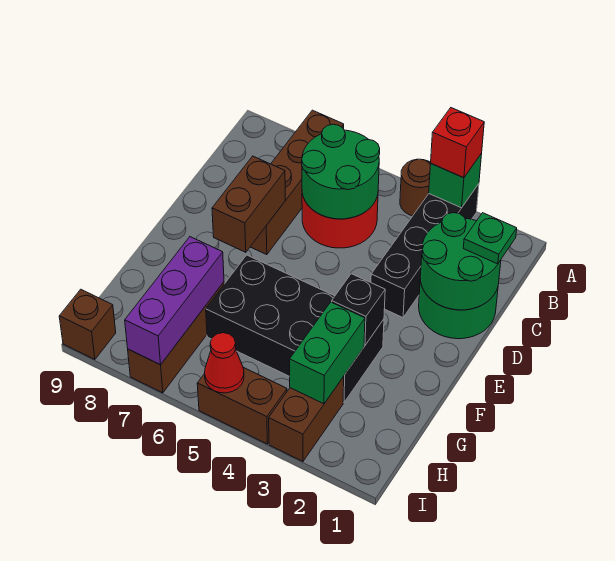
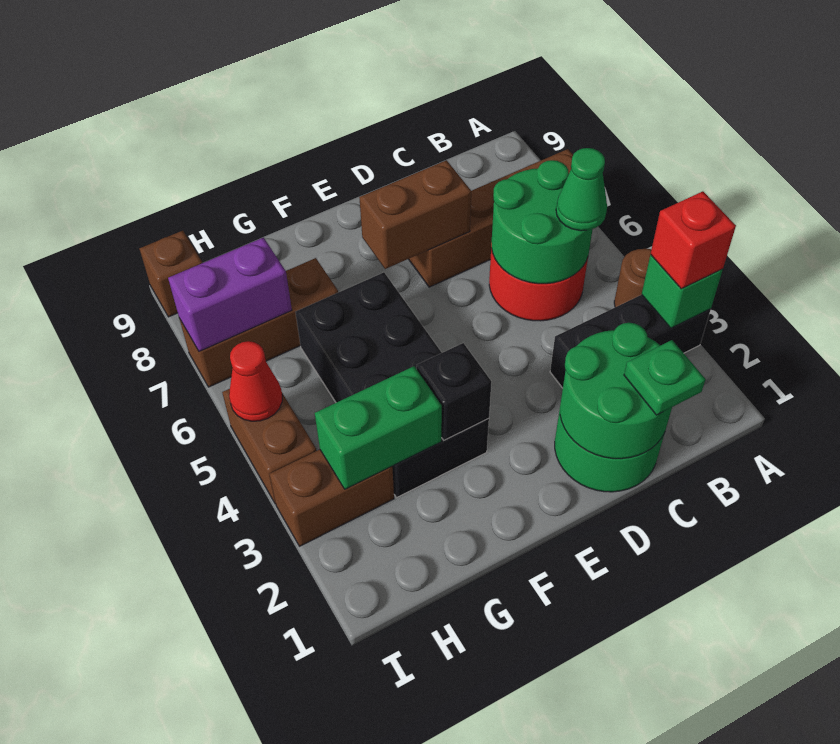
black 1x4 brick [371,184,479,318] -> black 1x3 brick [550,295,711,388]
none -> green 1x1 cone [556,148,607,231]
purple 1x3 brick [125,237,224,365] -> purple 1x2 brick [168,238,292,351]

